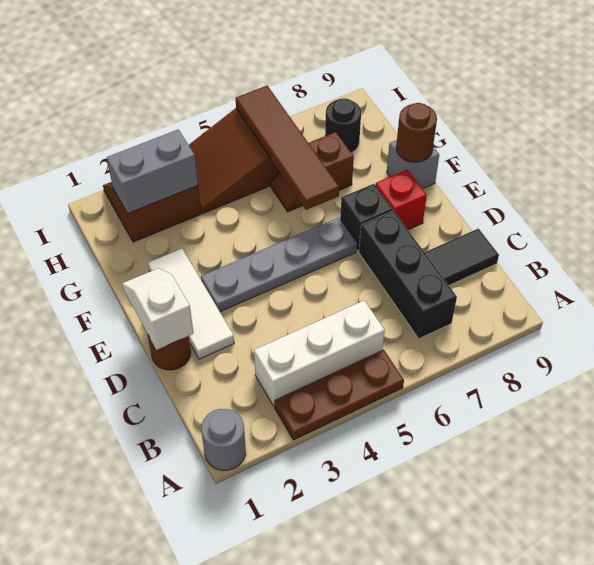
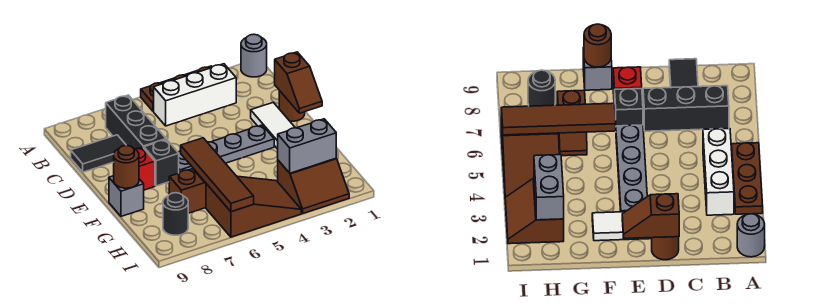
white 1x2 slope [122,268,194,350] -> brown 1x2 slope [275,52,322,113]

